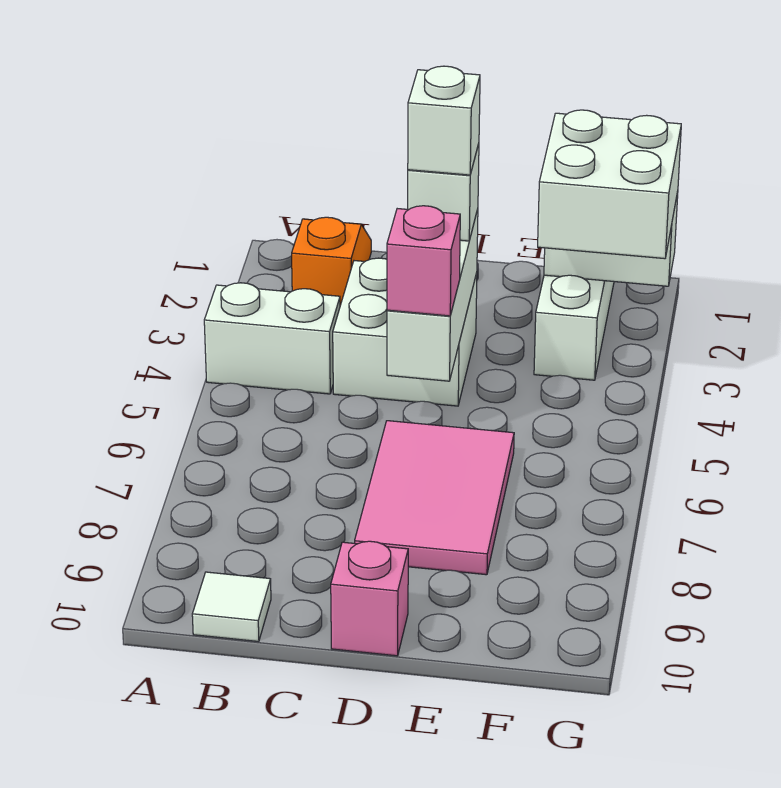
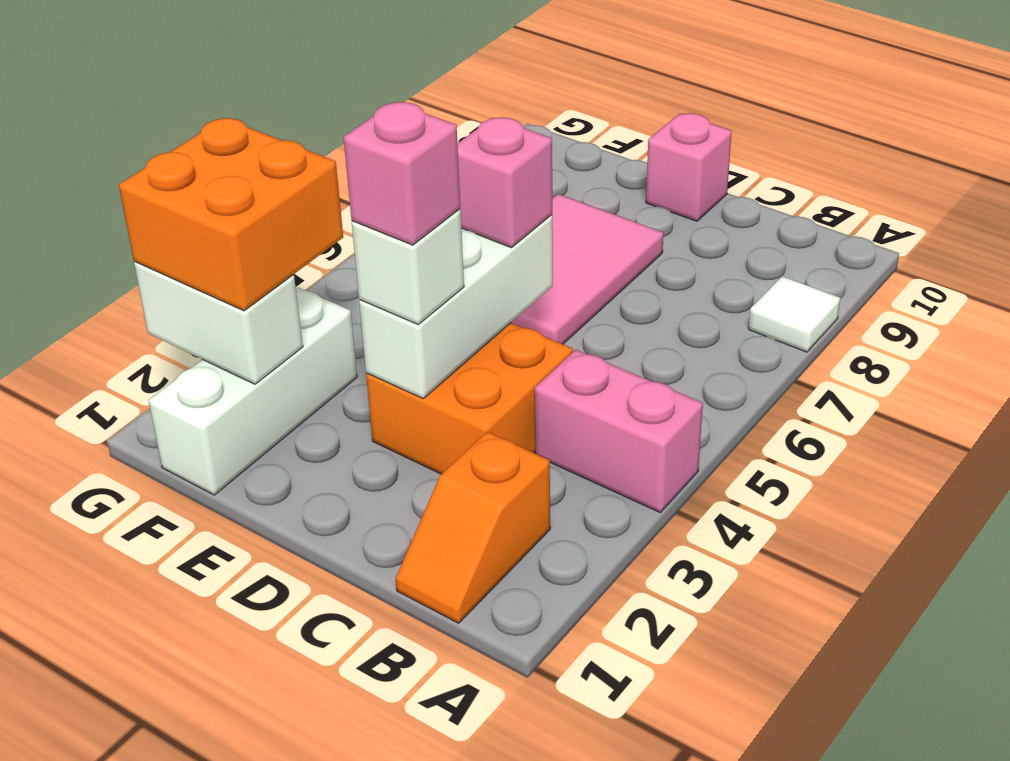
white 1x2 brick [204,283,340,394] -> pink 1x2 brick [535,350,703,512]
white 1x1 tile [192,572,271,642] -> white 1x1 tile moved to [749,276,840,352]
white 2x2 brick [333,258,477,406] -> orange 2x2 brick [366,323,573,474]
white 1x1 brick [408,66,480,175] -> pink 1x1 brick [344,102,460,245]
white 2x2 brick [538,110,681,259] -> orange 2x2 brick [119,118,343,311]

